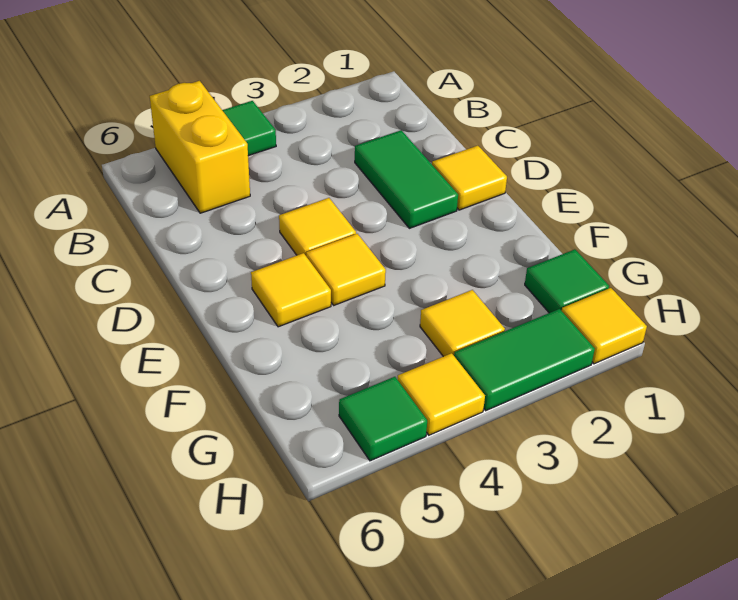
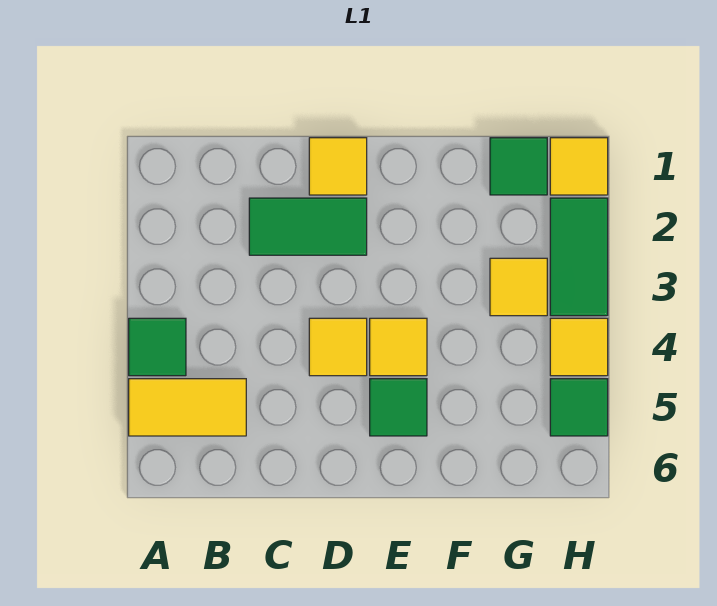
yellow 1x2 brick [150,81,250,213] -> yellow 1x2 tile [129,379,246,436]
yellow 1x1 tile [251,253,331,327] -> green 1x1 tile [370,379,427,436]

